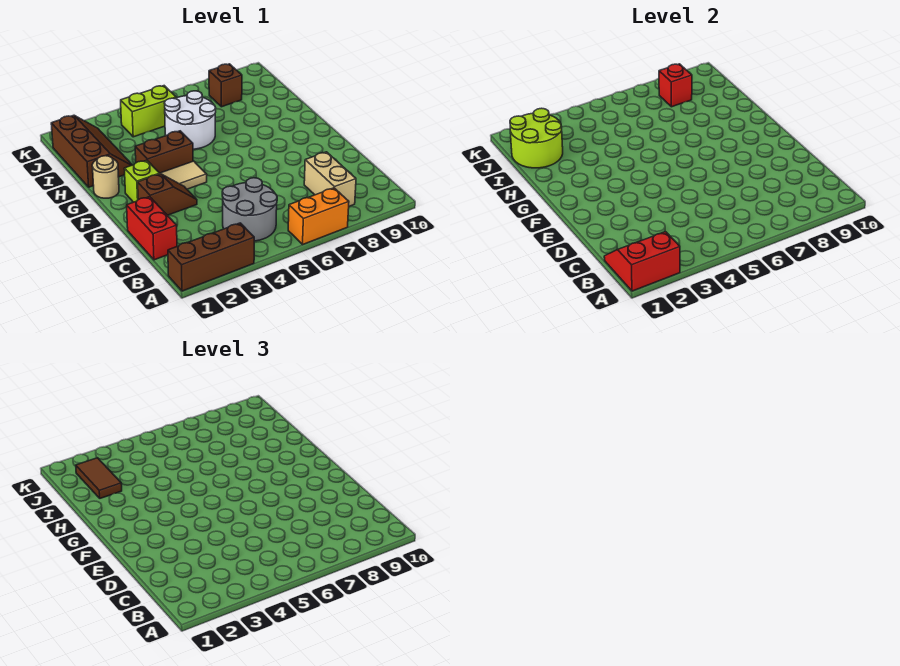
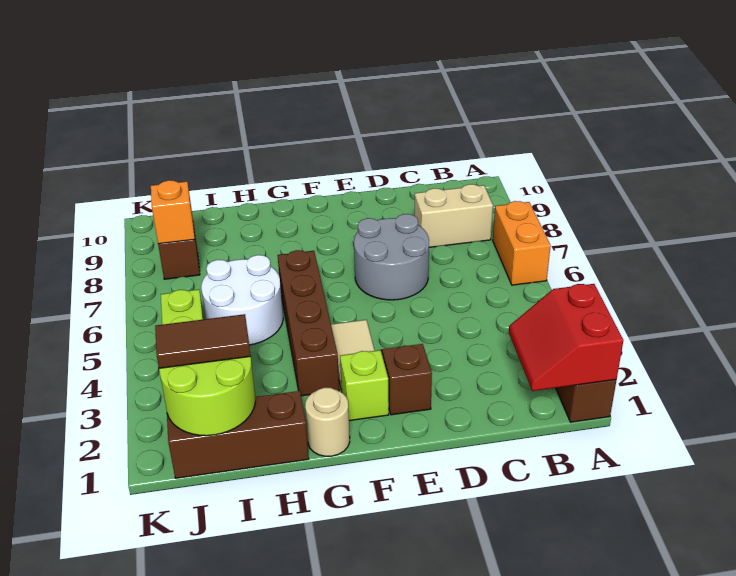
grey 2x2 round brick [222,178,277,241] -> grey 2x2 round brick moved to [354,214,429,300]
red 1x2 brick [127,197,177,260] -> none
brown 1x2 brick [135,131,193,173] -> brown 1x4 brick [278,250,339,396]
red 1x1 brick [659,64,692,107] -> orange 1x1 brick [151,180,195,244]

